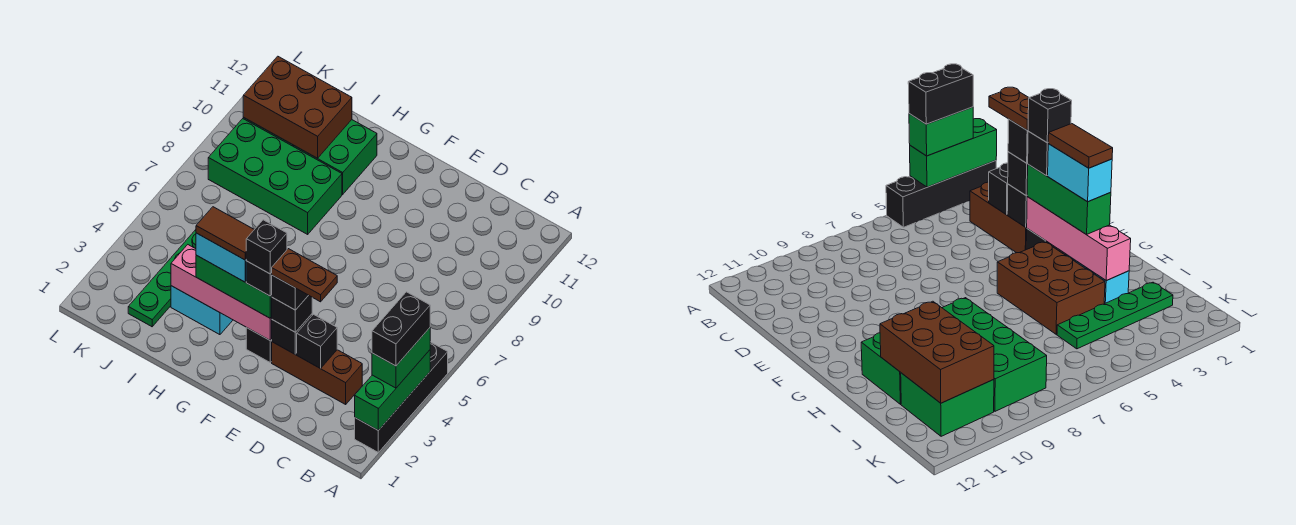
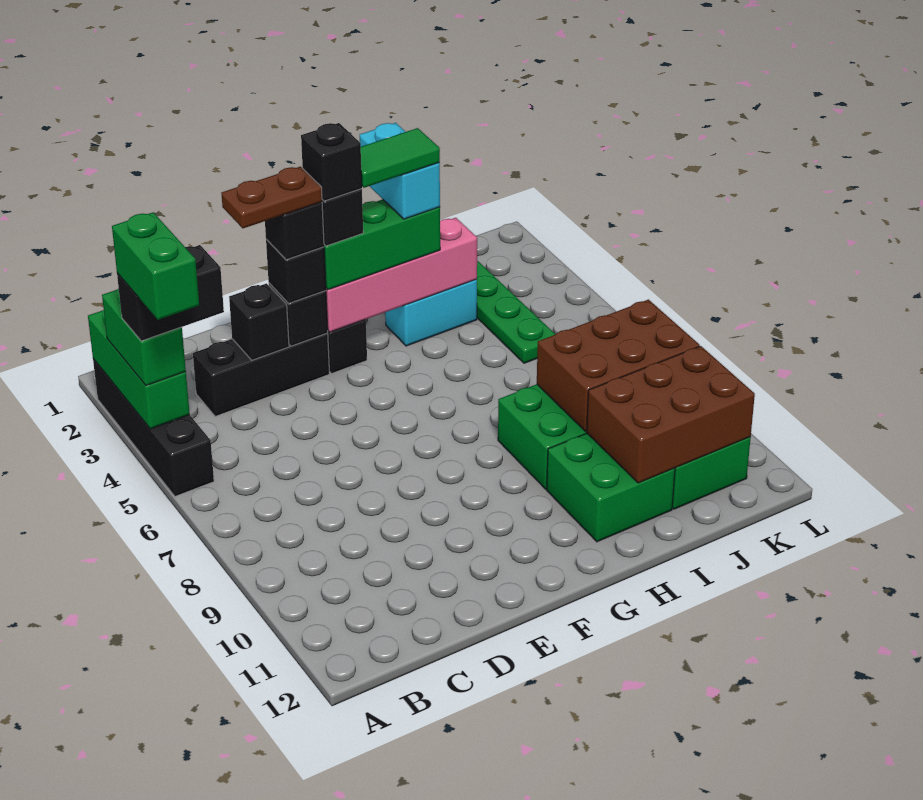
black 1x2 brick [372,292,430,366] -> black 1x2 brick turned to [117,245,224,341]
none -> green 1x2 brick [112,212,199,320]
brown 1x3 brick [272,342,362,404] -> black 1x3 brick [193,333,329,416]
cyan 1x2 brick [196,233,246,282] -> cyan 1x2 brick turned to [360,123,440,219]
brown 1x2 tile [196,207,254,260] -> green 1x2 tile [361,128,440,188]
brown 2x3 brick [997,242,1105,334] -> brown 2x3 brick moved to [537,300,700,431]

